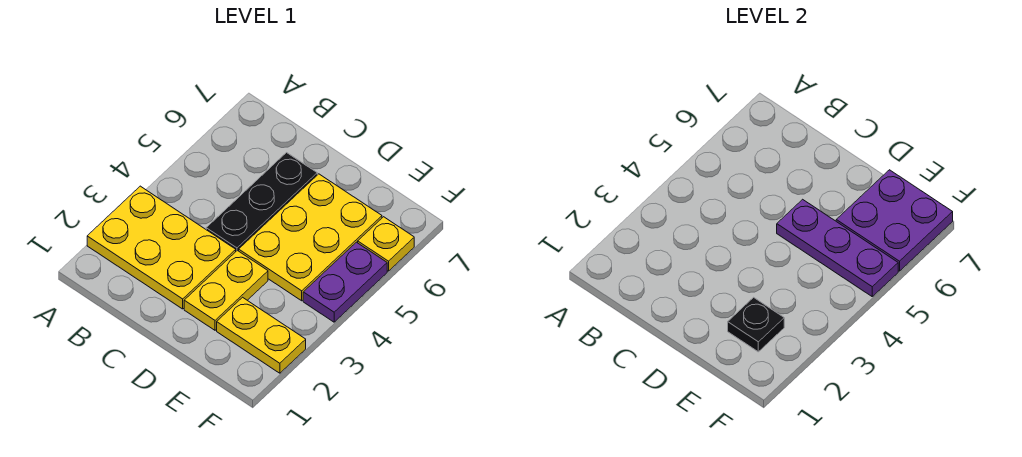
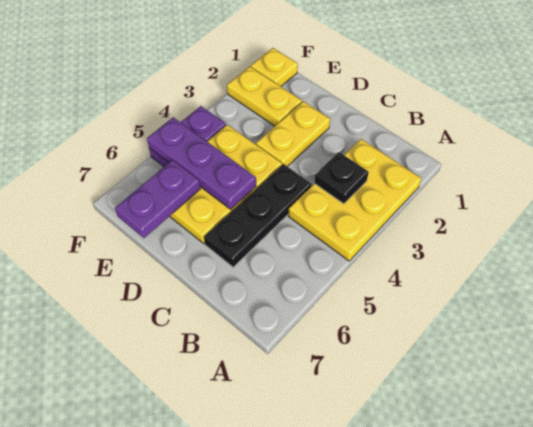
yellow 2x3 plate [87,186,236,309] -> yellow 2x3 plate turned to [288,139,422,261]
black 1x1 plate [728,297,784,352] -> black 1x1 plate moved to [314,152,369,204]
purple 2x2 plate [836,170,953,271] -> purple 1x2 plate [115,160,200,238]
yellow 1x1 plate [358,217,414,271] -> yellow 1x1 plate moved to [251,48,298,86]

